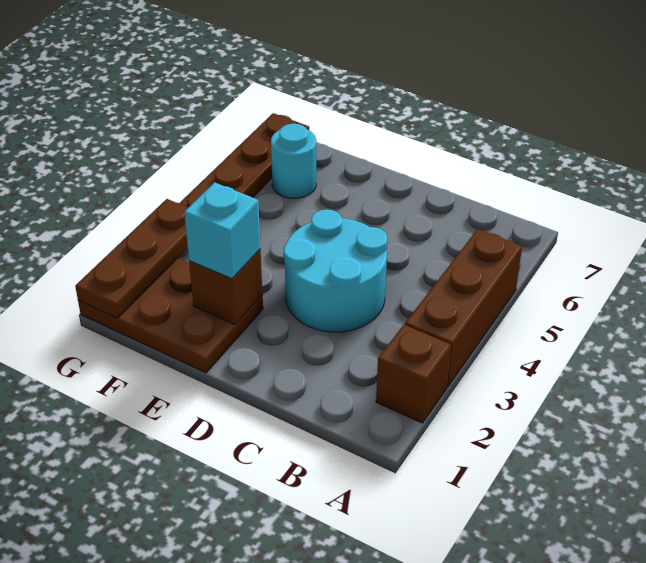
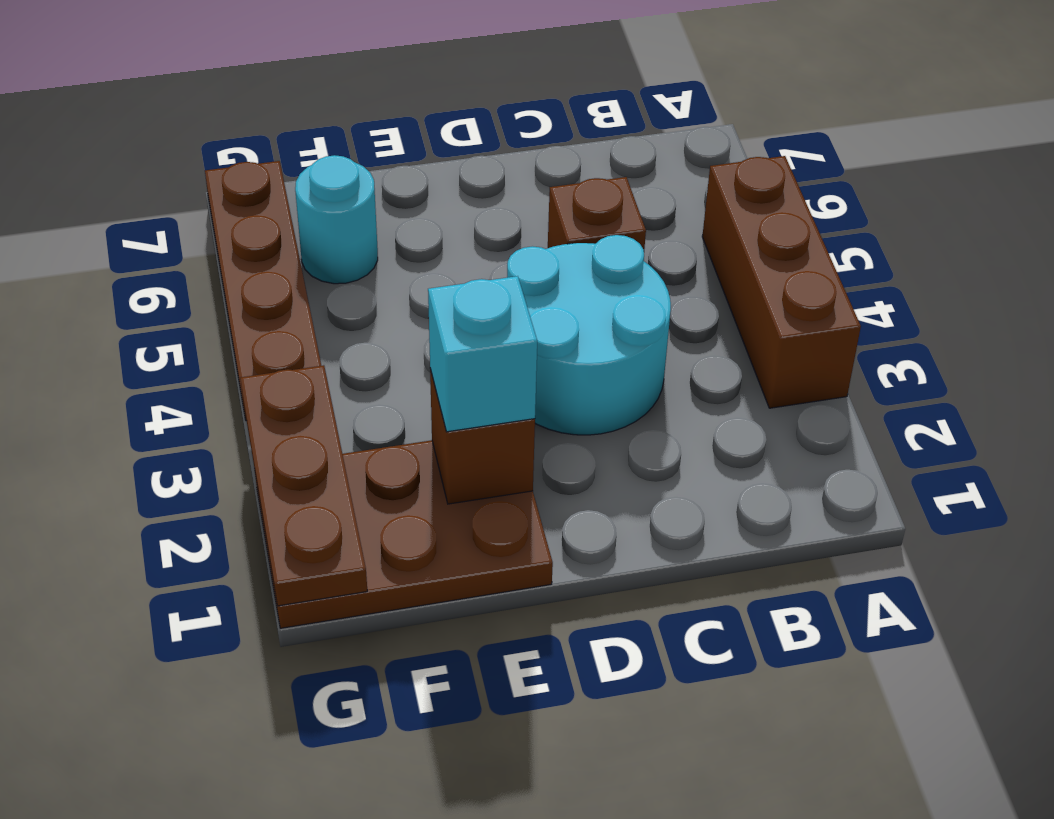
brown 1x1 brick [376,325,451,423] -> brown 1x1 brick moved to [548,177,646,249]

